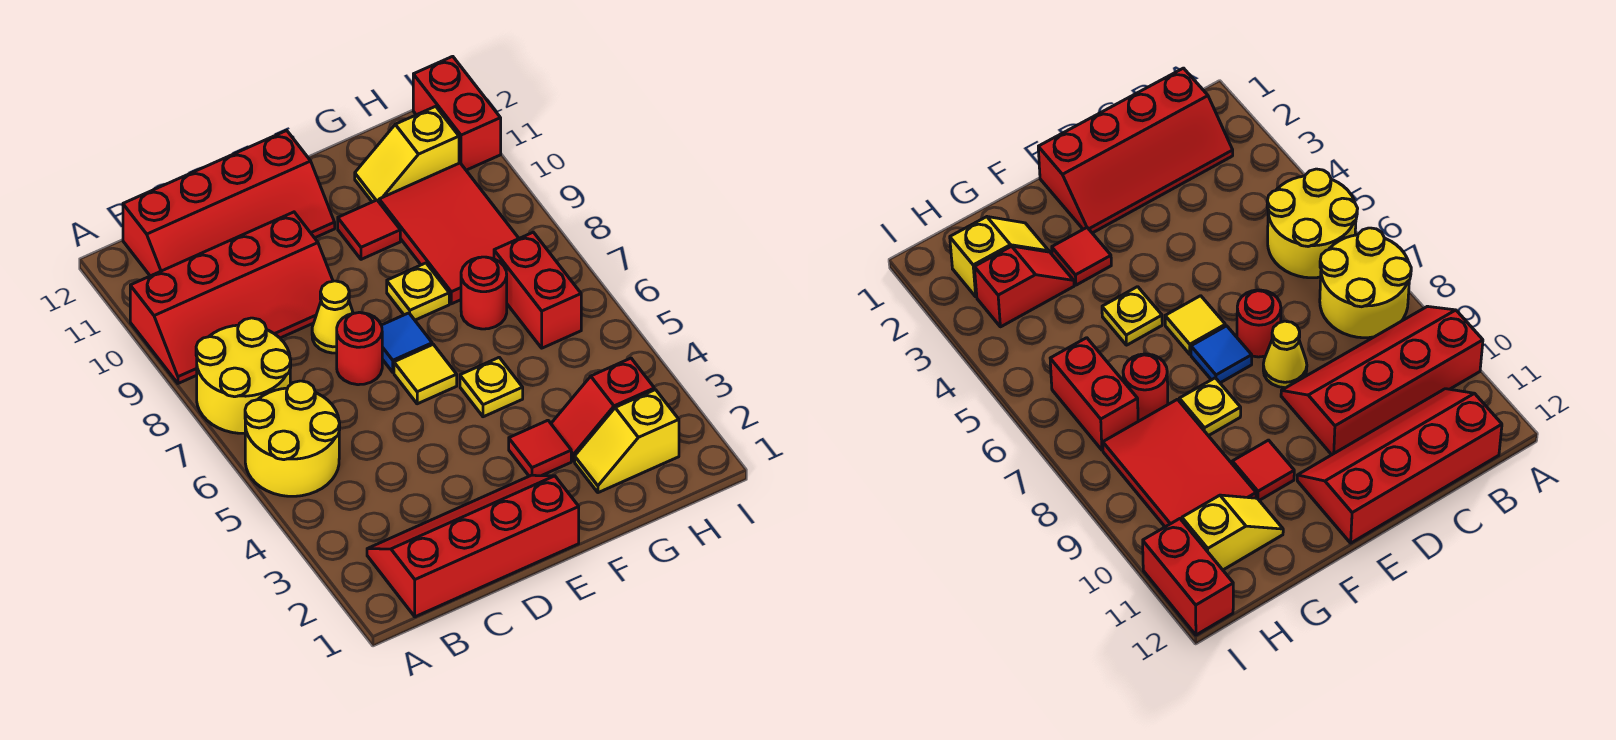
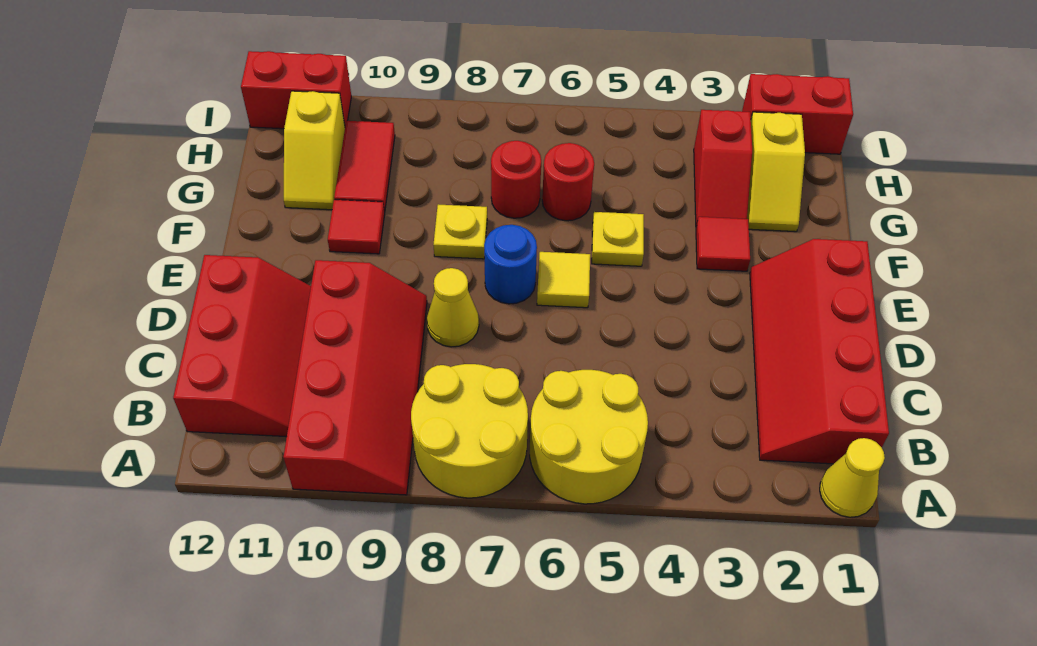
none -> yellow 1x1 cone [820,438,885,517]
red 2x4 slope [123,130,335,276] -> red 2x3 slope [173,255,311,437]
red 1x1 round brick [337,312,382,385] -> red 1x1 round brick moved to [542,143,594,221]
blue 1x1 tile [381,313,432,372] -> blue 1x1 round brick [484,225,537,304]
red 2x3 tile [379,163,519,304] -> red 1x2 tile [334,121,395,212]
red 1x2 brick [494,232,581,348] -> red 1x2 brick moved to [742,74,853,154]

